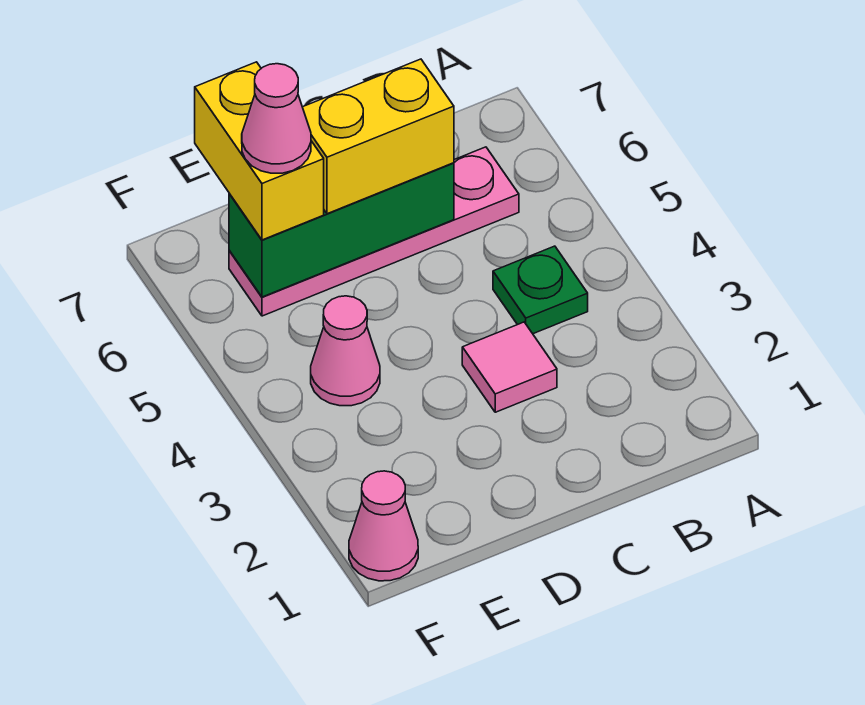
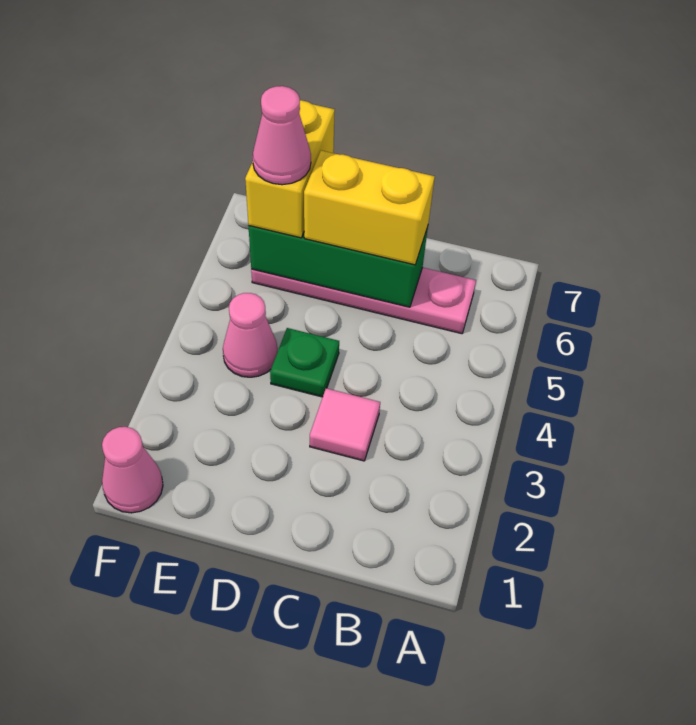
green 1x1 plate [493,246,588,334] -> green 1x1 plate moved to [270,328,339,397]

